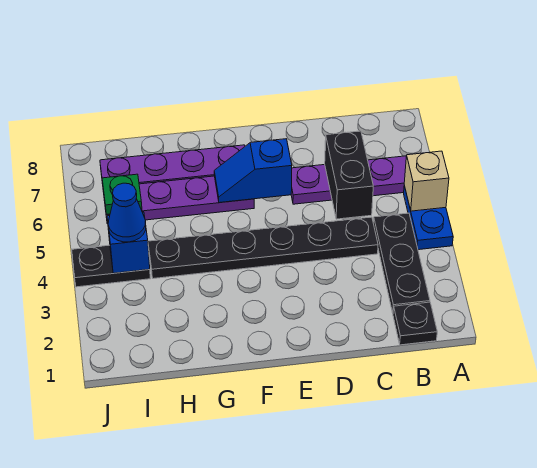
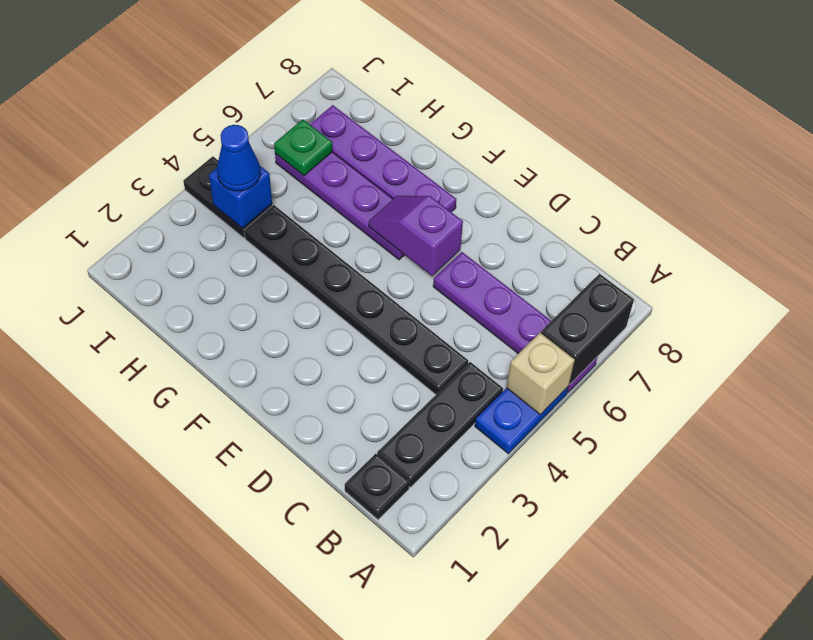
black 1x2 brick [325,131,373,219] -> black 1x2 brick moved to [541,274,634,384]
blue 1x2 slope [214,139,292,203] -> purple 1x2 slope [369,196,463,276]

